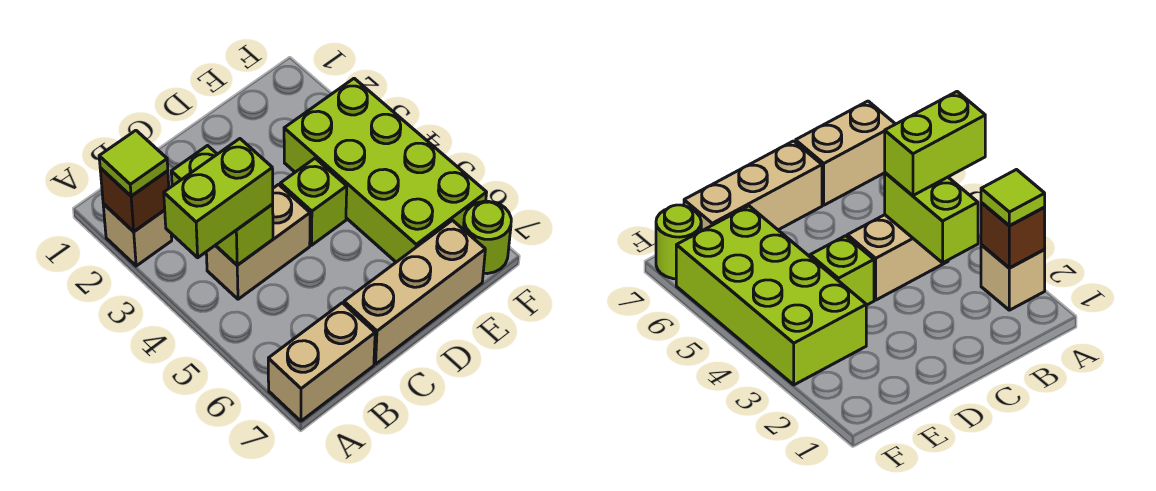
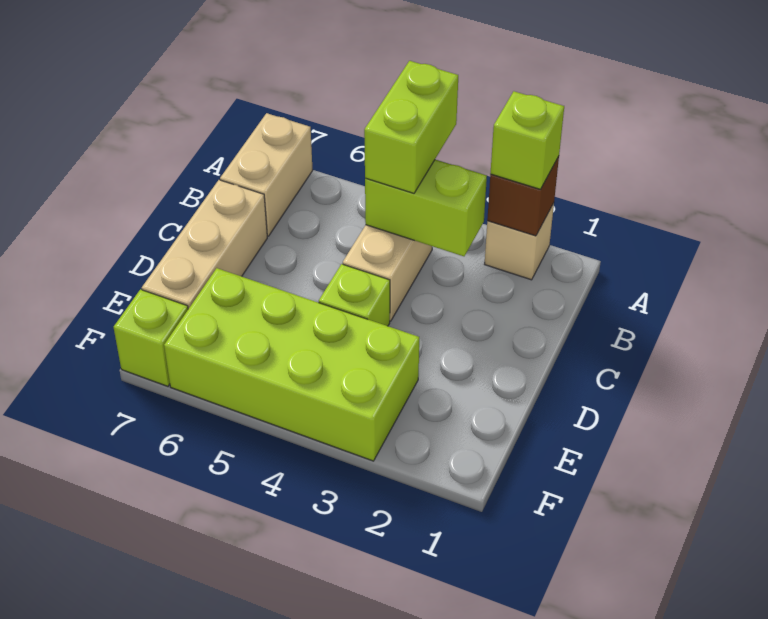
lime 1x1 tile [99,130,168,196] -> lime 1x1 brick [490,91,564,189]
lime 1x1 round brick [463,201,511,274] -> lime 1x1 brick [114,289,188,386]

